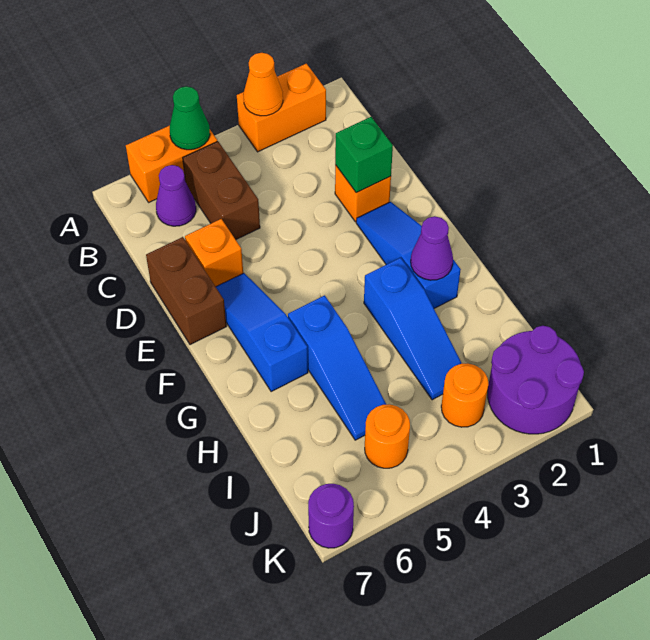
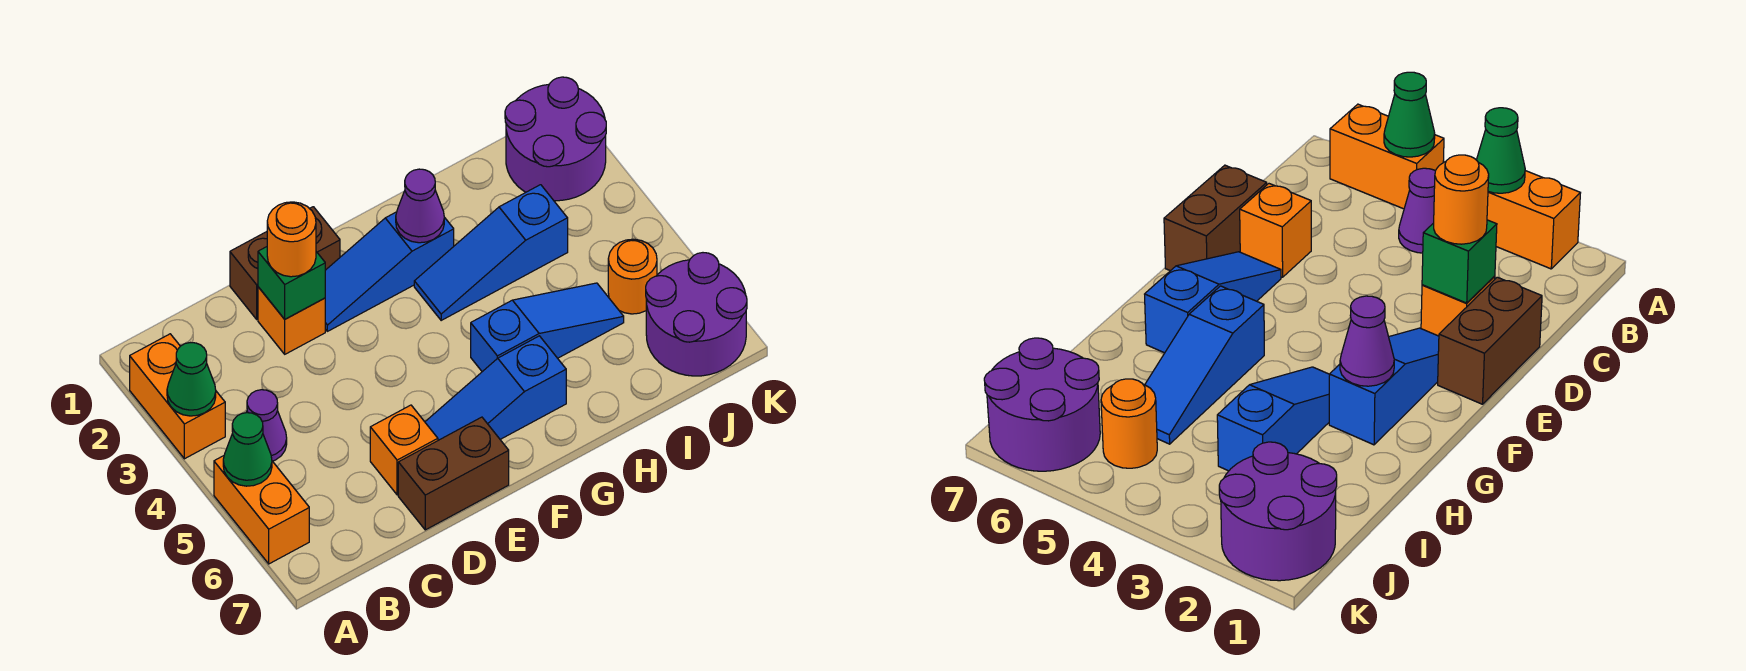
orange 1x1 cone [243,53,283,116] -> green 1x1 cone [167,343,216,416]
brown 1x2 brick [183,141,260,240] -> brown 1x2 brick moved to [230,207,340,319]
purple 1x1 cone [156,165,196,226] -> purple 1x1 cone moved to [246,390,287,461]
blue 1x3 slope [364,258,462,400] -> blue 1x3 slope turned to [414,185,568,320]
orange 1x1 round brick [441,363,489,427] -> orange 1x1 round brick moved to [267,202,316,277]
purple 1x1 round brick [308,484,354,548] -> purple 2x2 round brick [646,253,747,376]

